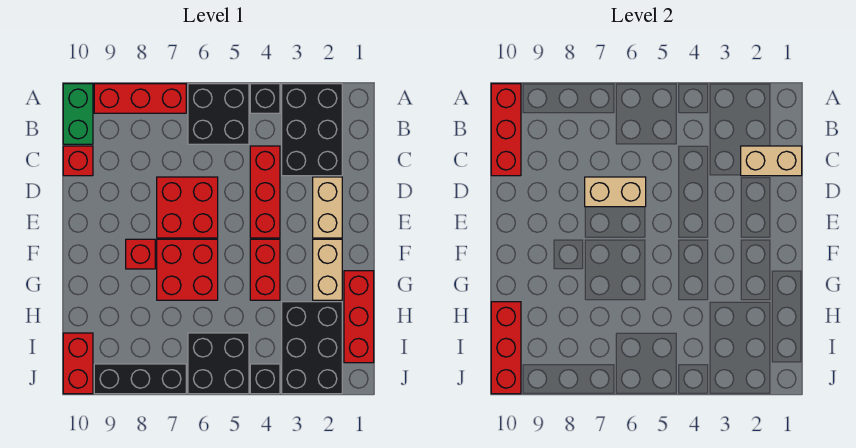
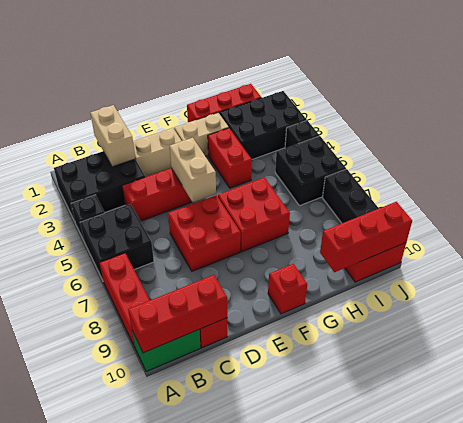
tan 1x2 brick [585,177,646,207] -> tan 1x2 brick moved to [170,138,216,202]
red 1x2 brick [250,239,280,300] -> red 1x2 brick turned to [208,128,252,188]
red 1x1 brick [126,239,155,269] -> red 1x1 brick moved to [268,264,307,314]

